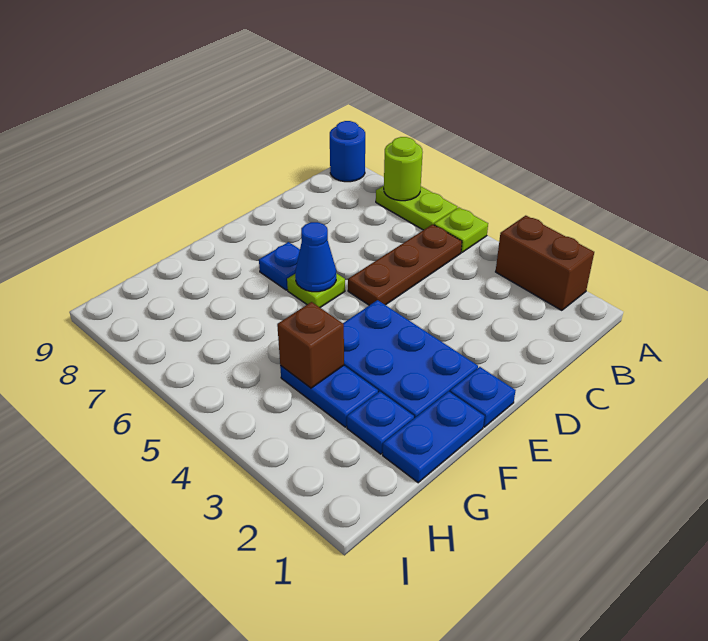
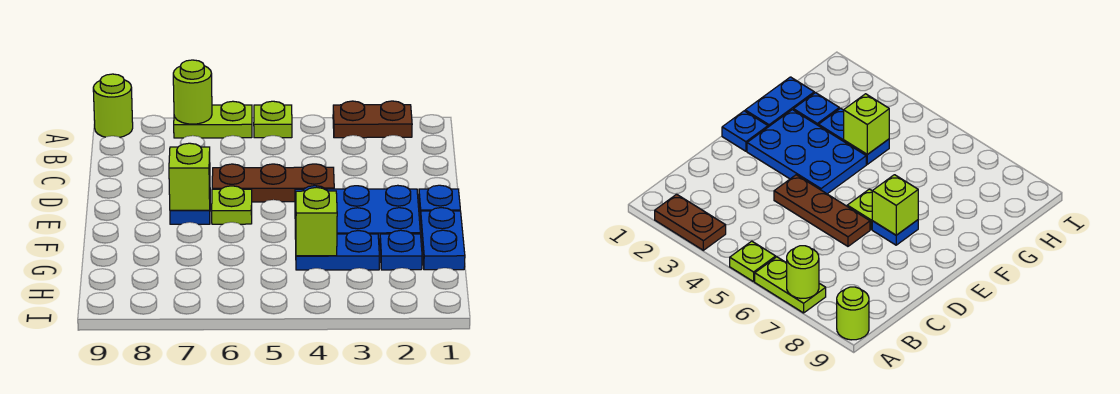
brown 1x2 brick [496,216,594,310] -> brown 1x2 plate [333,101,412,138]
blue 1x1 round brick [330,121,365,182] -> lime 1x1 round brick [93,74,133,137]
brown 1x3 plate [348,224,462,305] -> brown 1x3 plate turned to [212,164,334,202]
blue 1x1 cone [295,222,336,292] -> none
none -> lime 1x1 brick [169,143,210,210]
brown 1x1 brick [277,302,344,388] -> lime 1x1 brick [296,187,337,256]

